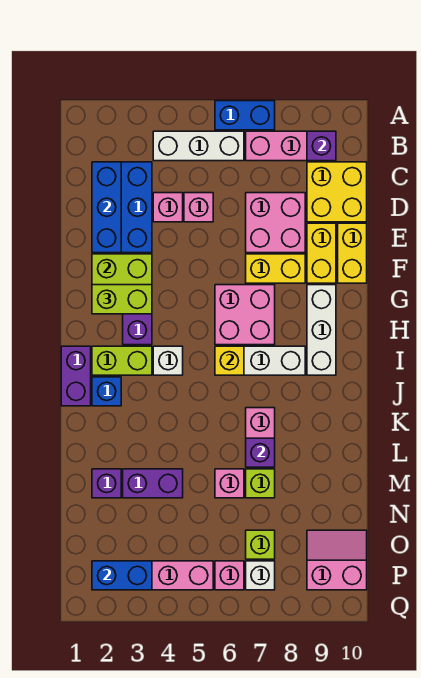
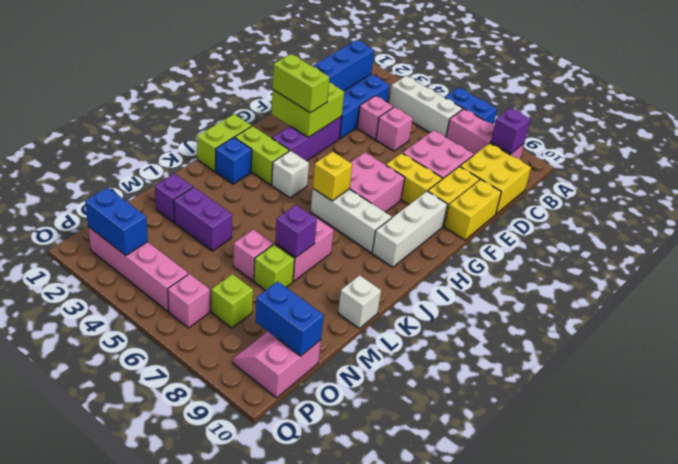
purple 1x2 brick [61,346,91,406] -> lime 1x2 brick [197,114,252,171]
pink 2x2 slope [307,530,367,590] -> pink 2x2 slope turned to [233,332,321,398]
none -> blue 1x2 brick [255,281,324,356]
white 1x1 brick [246,561,275,590] -> white 1x1 brick moved to [338,275,381,328]

